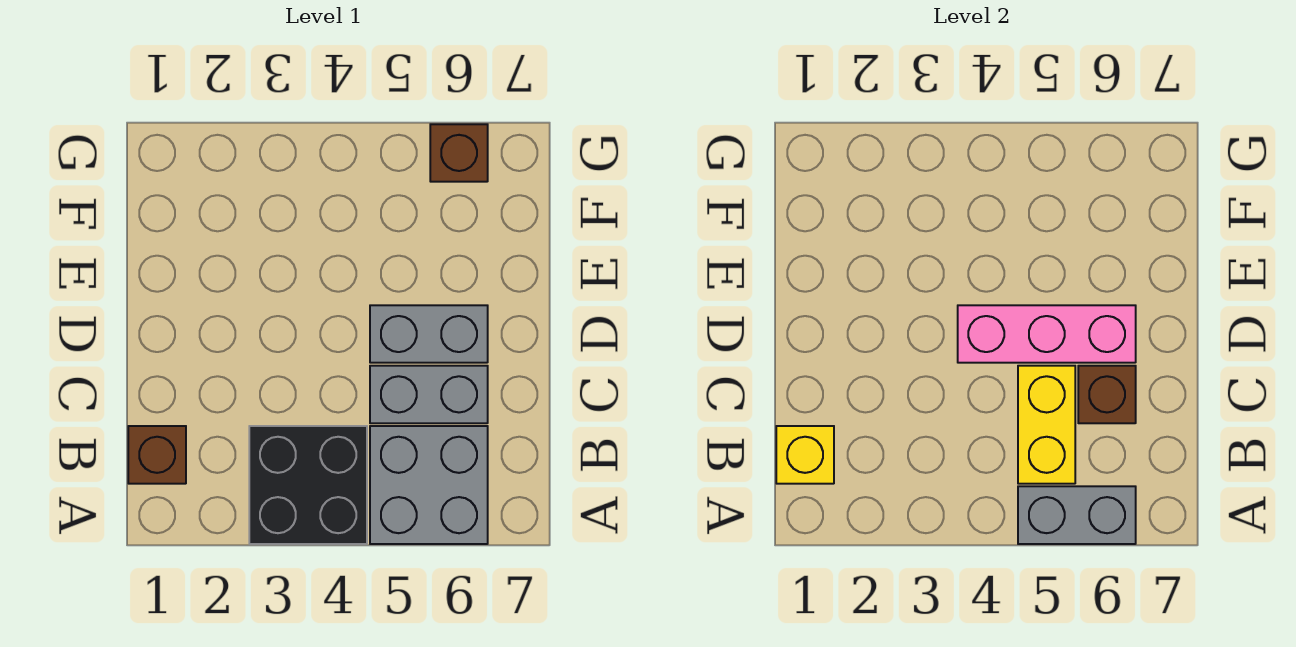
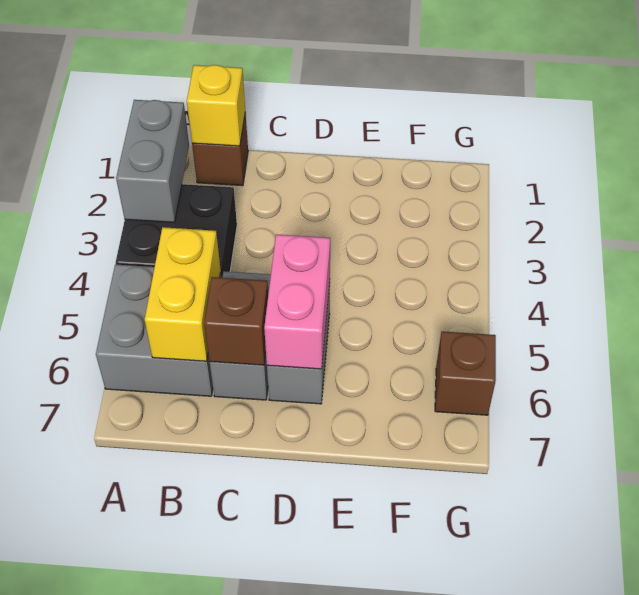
grey 1x2 brick [1018,486,1136,544] -> grey 1x2 brick moved to [116,100,189,222]
yellow 1x2 brick [1018,366,1075,484] -> yellow 1x2 brick turned to [145,227,221,361]
pink 1x3 brick [958,305,1136,363] -> pink 1x2 brick [264,234,330,369]

